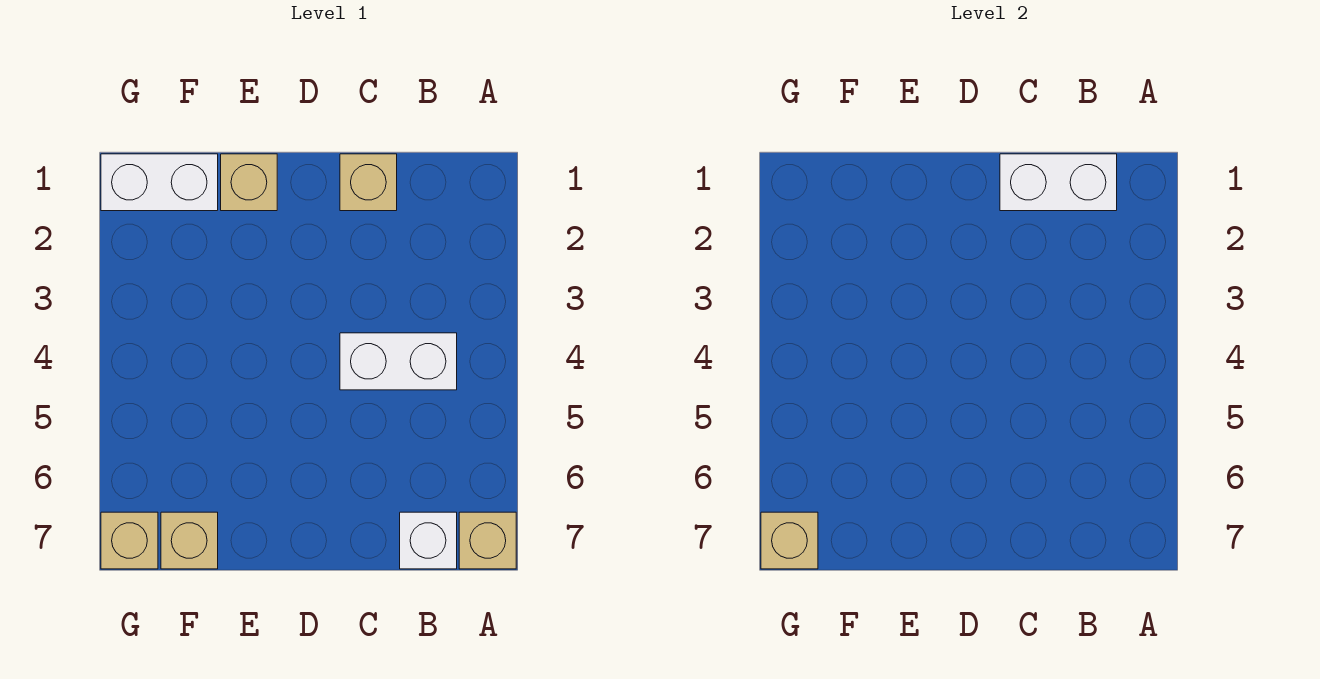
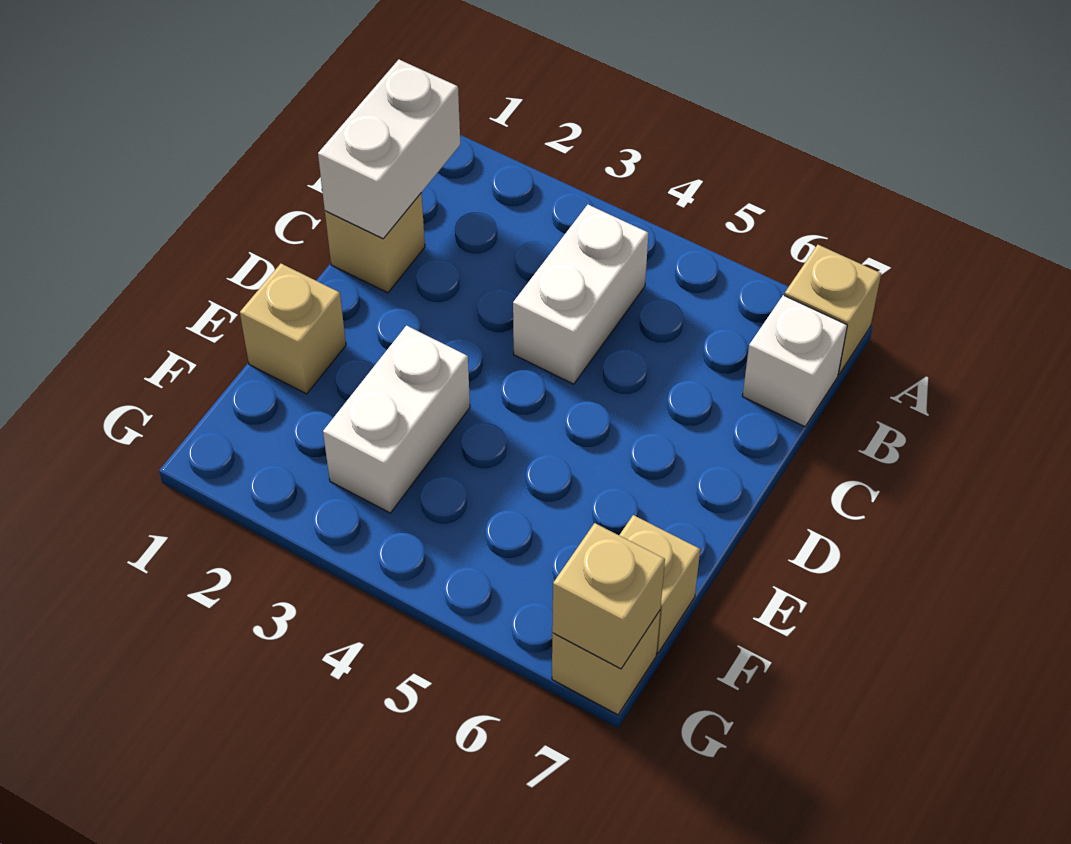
white 1x2 brick [101,154,218,211] -> white 1x2 brick moved to [323,326,470,513]

